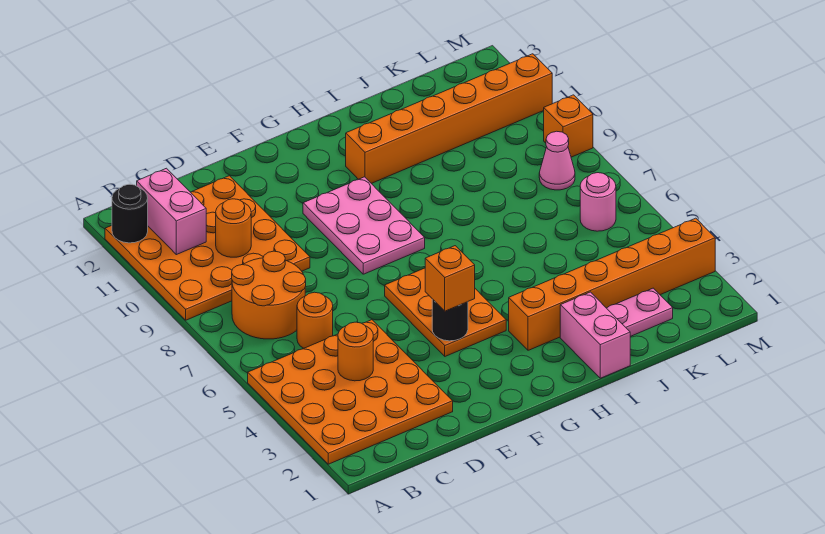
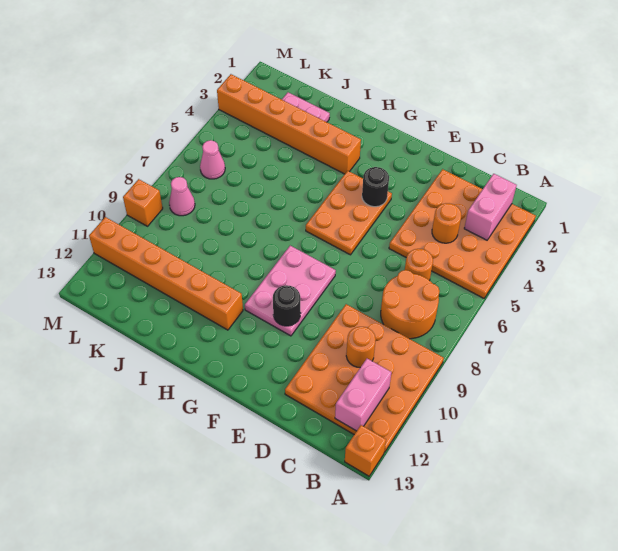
black 1x1 round brick [112,184,148,243] -> black 1x1 round brick moved to [273,285,301,326]
orange 1x1 brick [425,246,475,311] -> orange 1x1 brick moved to [345,425,386,476]
pink 1x2 brick [560,292,630,378] -> pink 1x2 brick moved to [464,174,517,240]
pink 1x1 round brick [580,173,616,231] -> pink 1x1 cone [200,140,225,179]

